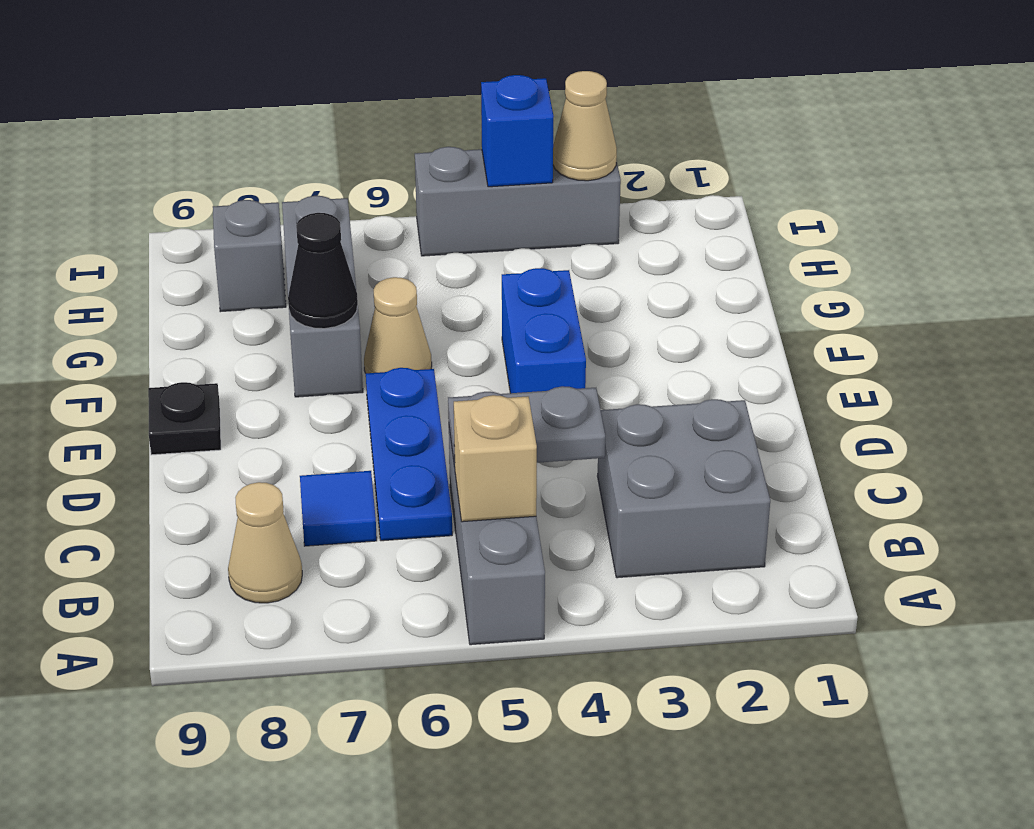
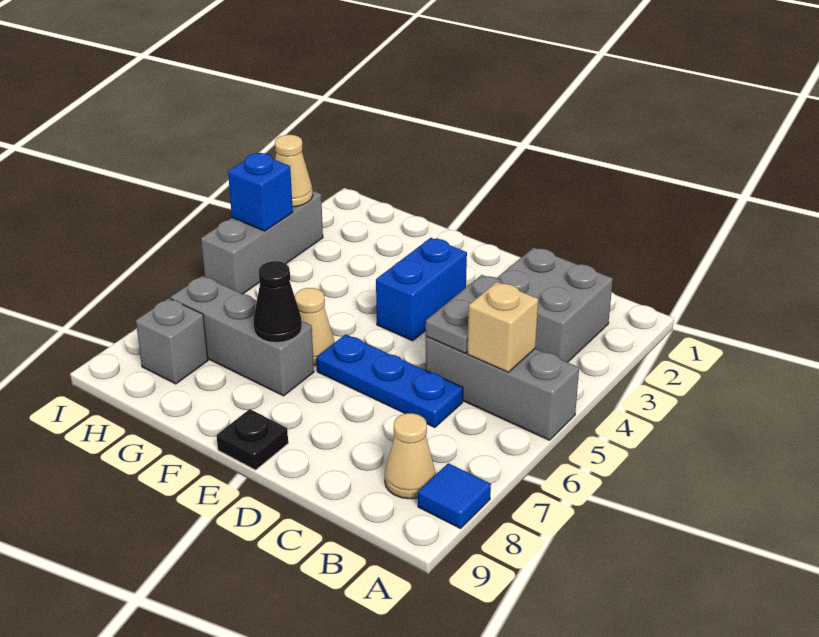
blue 1x1 tile [300,471,377,546] -> blue 1x1 tile moved to [418,463,491,529]
blue 1x2 brick [502,268,586,393] -> blue 1x2 brick turned to [376,238,467,341]

